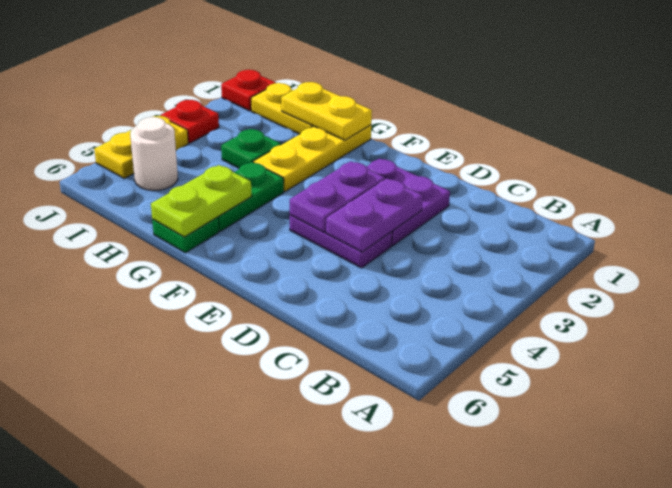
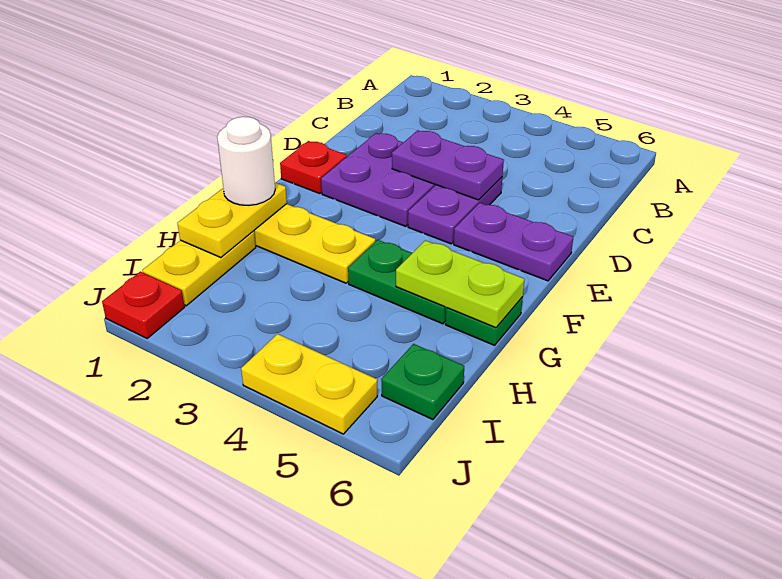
purple 1x2 plate [290,161,385,232] -> purple 1x2 plate moved to [454,203,573,281]
green 1x1 plate [221,129,281,168] -> green 1x1 plate moved to [381,344,464,420]
white 1x1 round brick [130,117,178,191] -> white 1x1 round brick moved to [217,117,275,205]
red 1x1 plate [161,100,219,143] -> red 1x1 plate moved to [280,141,347,194]

